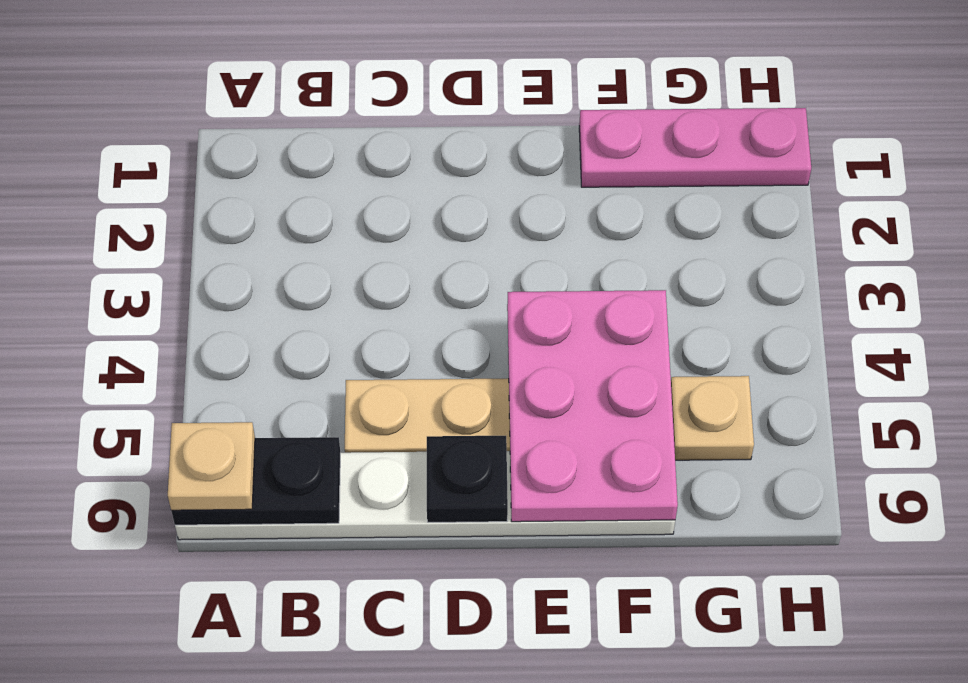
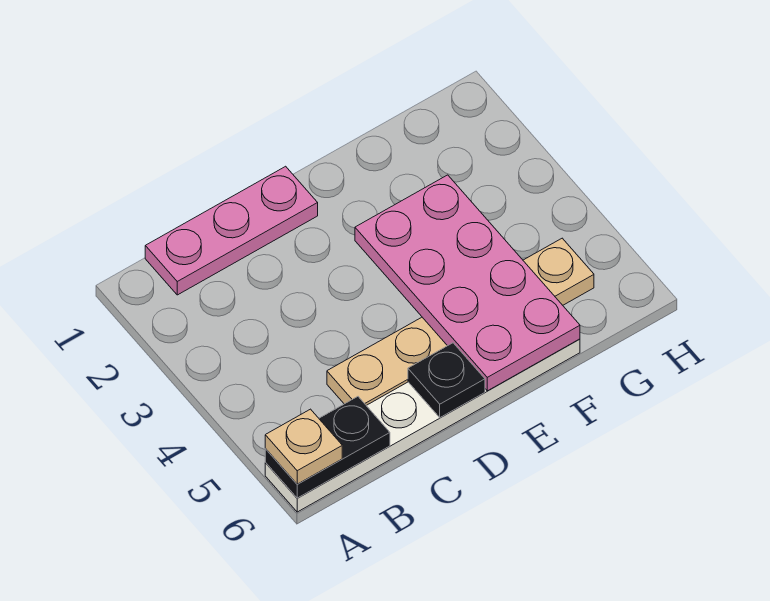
pink 2x3 plate [507,290,678,522] -> pink 2x4 plate [355,175,580,391]
pink 1x3 plate [579,108,811,187] -> pink 1x3 plate moved to [145,166,318,295]

